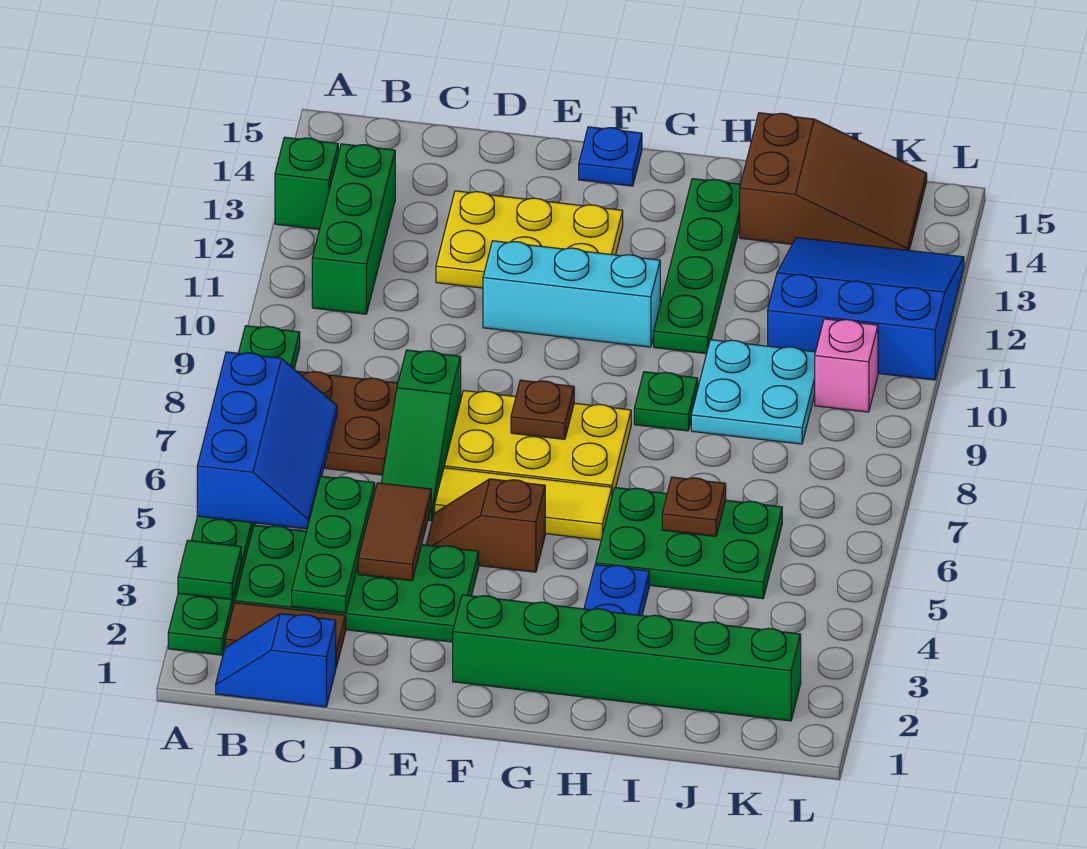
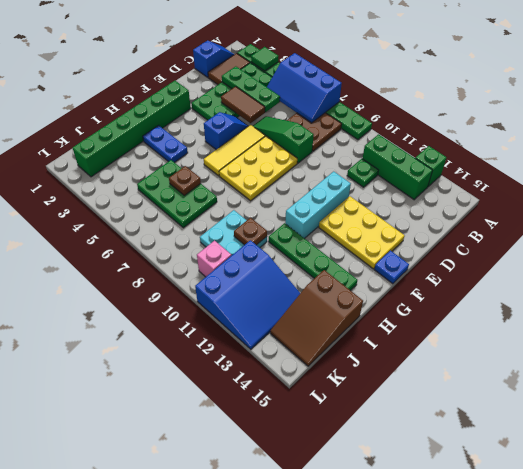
yellow 2x3 plate [436,191,623,288] -> yellow 2x3 plate turned to [319,196,405,269]
brown 1x2 slope [426,479,545,572] -> blue 1x2 slope [204,112,248,150]
brown 1x1 plate [511,380,574,439] -> brown 1x1 plate moved to [234,218,267,245]
green 2x3 plate [596,488,782,599] -> green 2x3 plate turned to [137,160,217,228]
green 1x1 plate [634,372,698,431] -> green 1x1 plate moved to [347,159,378,187]

